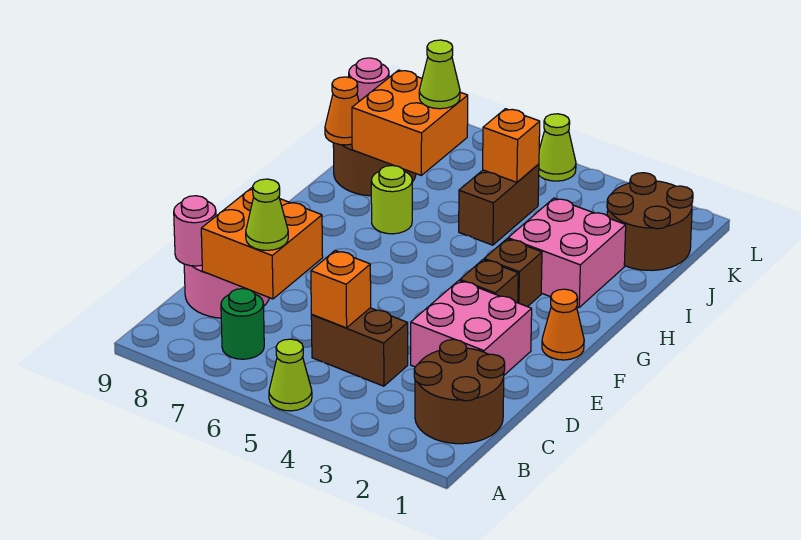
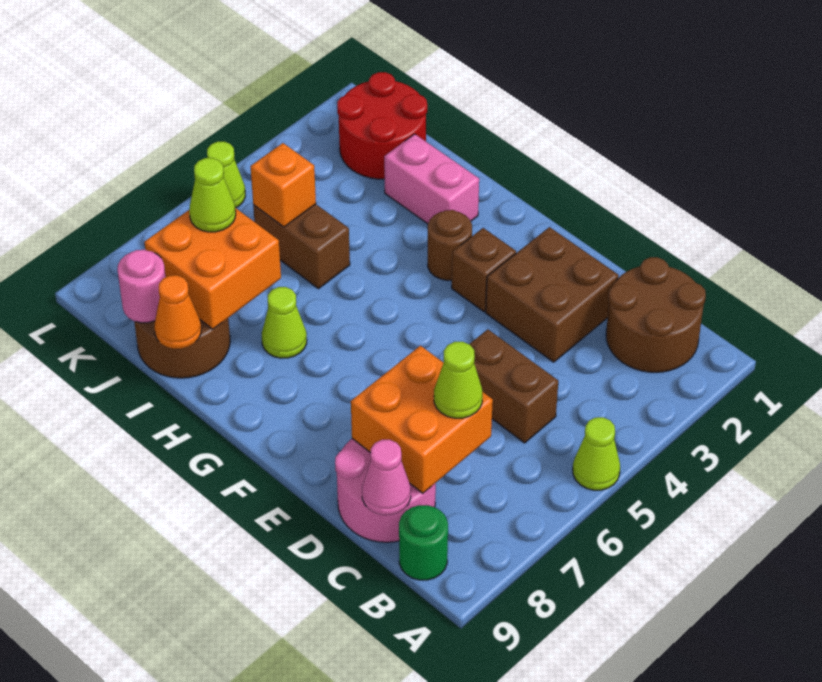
green 1x1 round brick [221,289,264,359] -> green 1x1 round brick moved to [399,505,448,580]
brown 1x2 brick [311,308,408,386] -> brown 1x2 brick turned to [470,329,558,443]
orange 1x1 brick [311,250,371,328] -> none
pink 1x1 round brick [174,196,216,266] -> pink 1x1 cone [362,440,411,515]
pink 2x2 brick [411,281,532,375] -> brown 2x2 brick [486,227,619,362]
orange 1x1 cone [542,289,584,360] -> none
brown 1x1 brick [484,239,542,307] -> brown 1x1 round brick [428,210,472,280]
pink 2x2 brick [508,198,626,307] -> pink 1x2 brick [384,134,479,224]
lime 1x1 round brick [371,165,412,234] -> lime 1x1 cone [262,287,307,358]
brown 2x2 round brick [607,173,693,271] -> red 2x2 round brick [337,72,427,179]

